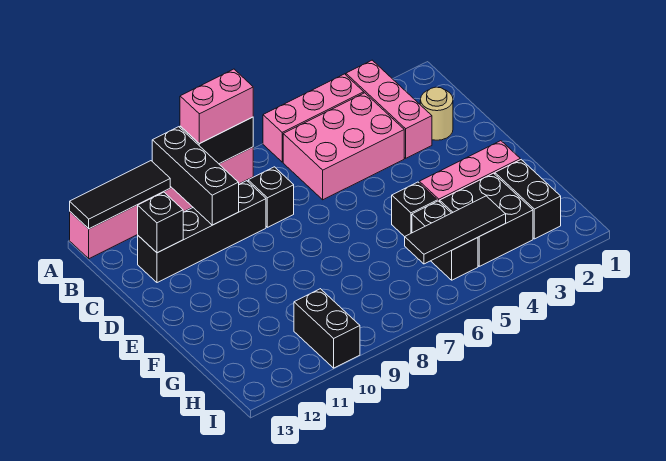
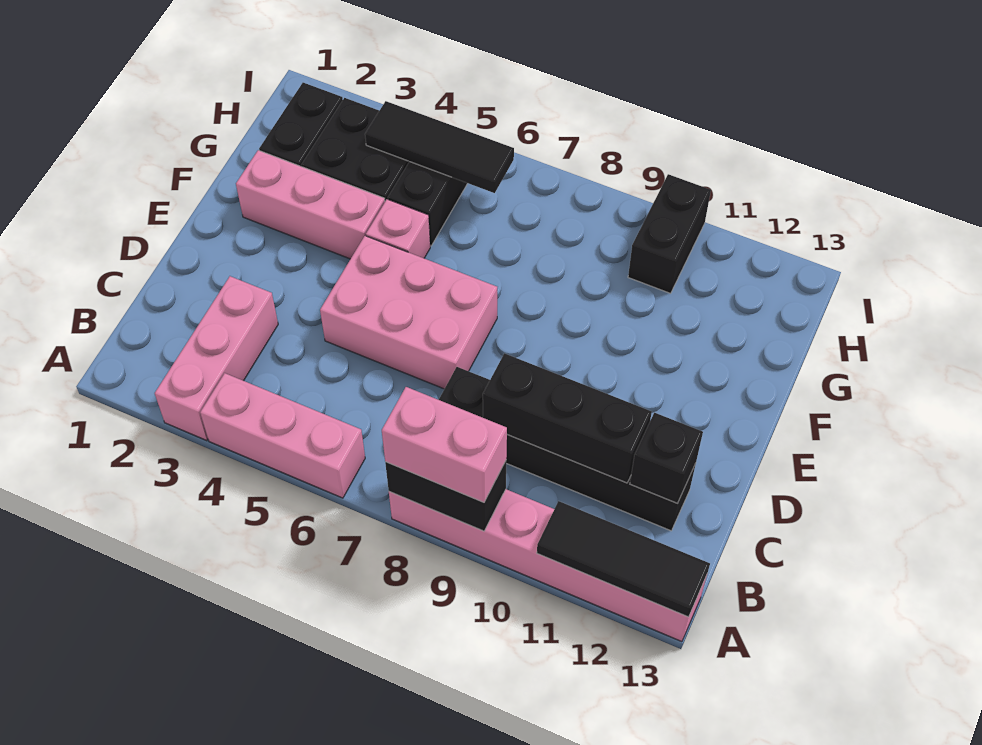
black 1x3 brick [152,127,239,225] -> black 1x3 brick turned to [483,353,652,483]
pink 2x3 brick [283,93,404,200] -> pink 2x3 brick moved to [320,236,497,389]
tan 1x1 round brick [420,87,453,140] -> none
black 1x1 brick [392,182,437,237] -> pink 1x1 brick [366,199,430,258]

